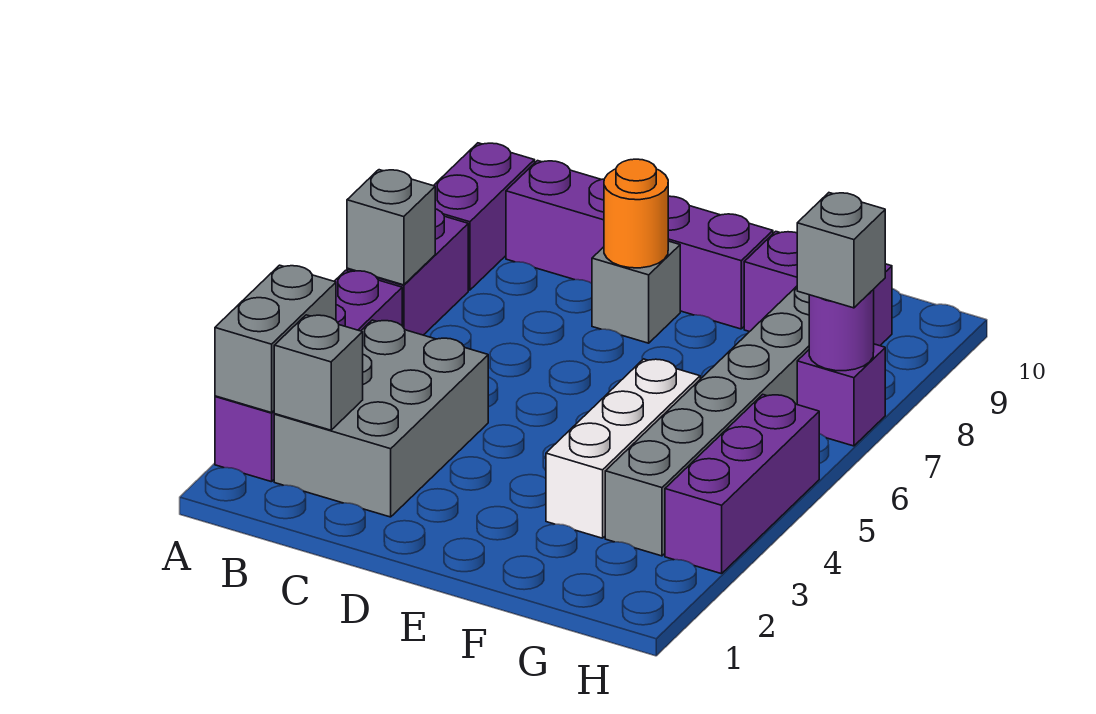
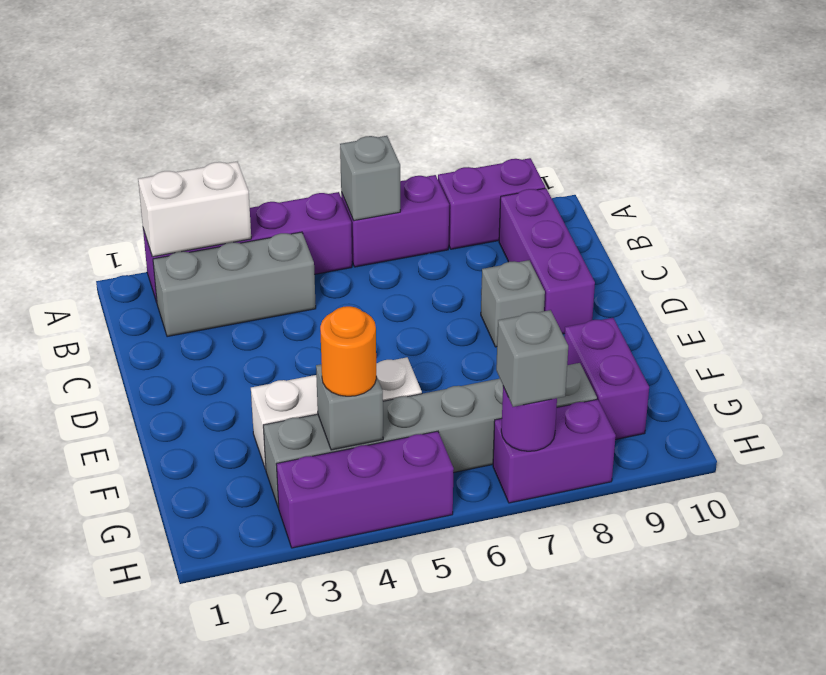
grey 1x2 brick [215,265,336,413] -> white 1x2 brick [138,162,251,257]
grey 2x3 brick [274,320,488,517] -> grey 1x3 brick [153,232,316,337]
grey 1x1 brick [274,315,363,430] -> grey 1x1 brick moved to [316,364,383,450]
purple 1x4 brick [506,161,773,329] -> purple 1x3 brick [499,188,595,334]
orange 1x1 round brick [604,159,668,268] -> orange 1x1 round brick moved to [320,306,376,396]
purple 1x1 brick [797,344,885,446] -> purple 1x2 brick [493,399,616,503]

